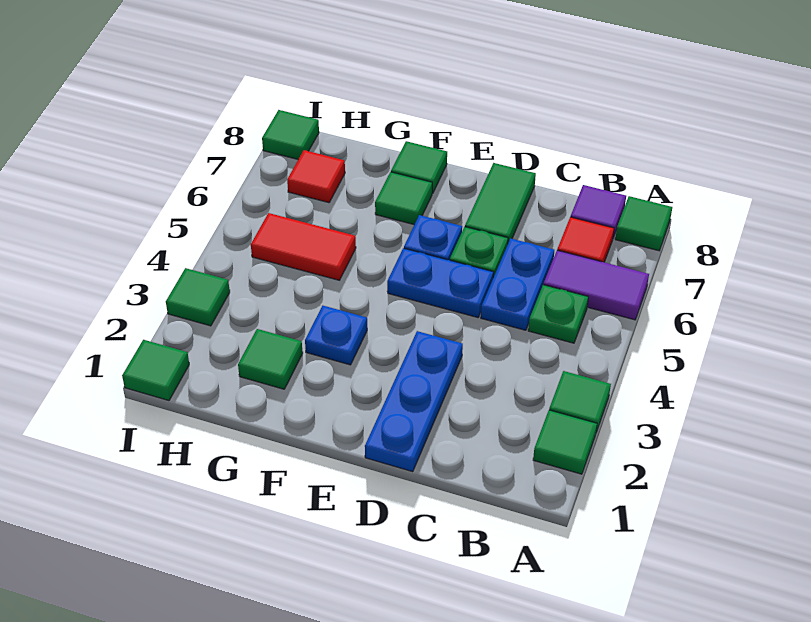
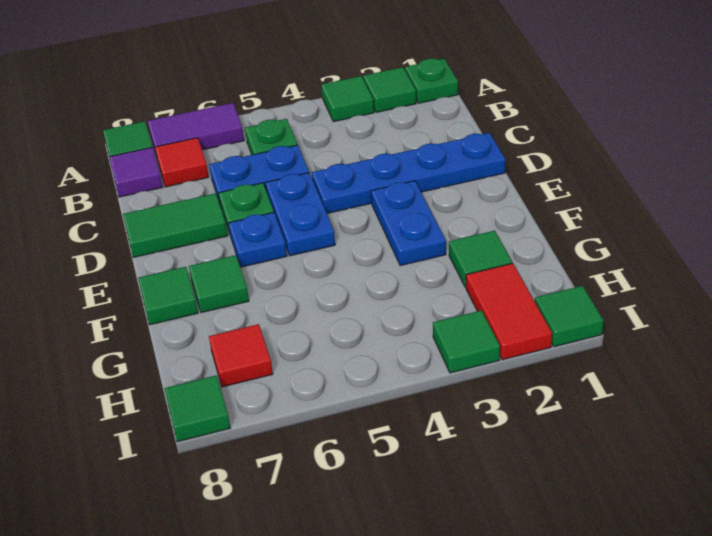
none -> green 1x1 plate [405,58,458,103]
purple 1x2 tile [544,250,649,320] -> purple 1x2 tile turned to [148,103,244,156]
blue 1x3 plate [365,331,463,472] -> blue 1x4 plate [312,133,505,214]
blue 1x1 plate [305,306,367,365] -> blue 1x2 plate [371,181,446,266]
red 1x2 tile [251,213,356,280] -> red 1x2 tile moved to [466,263,552,360]

